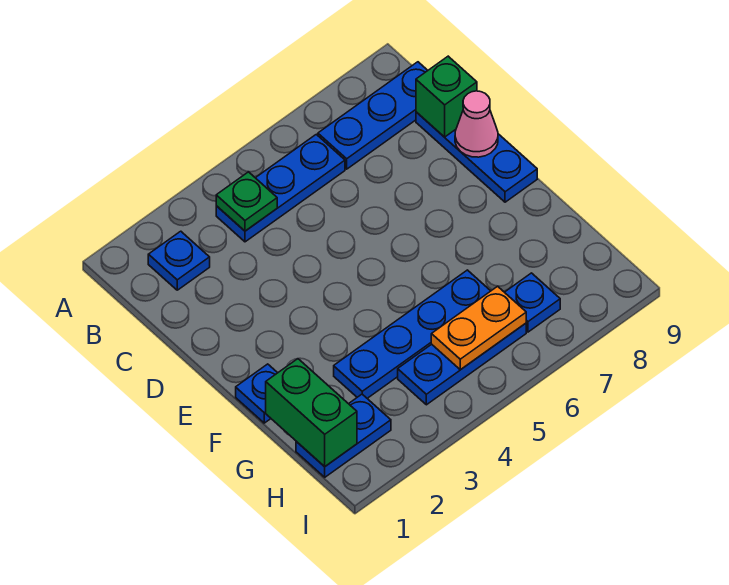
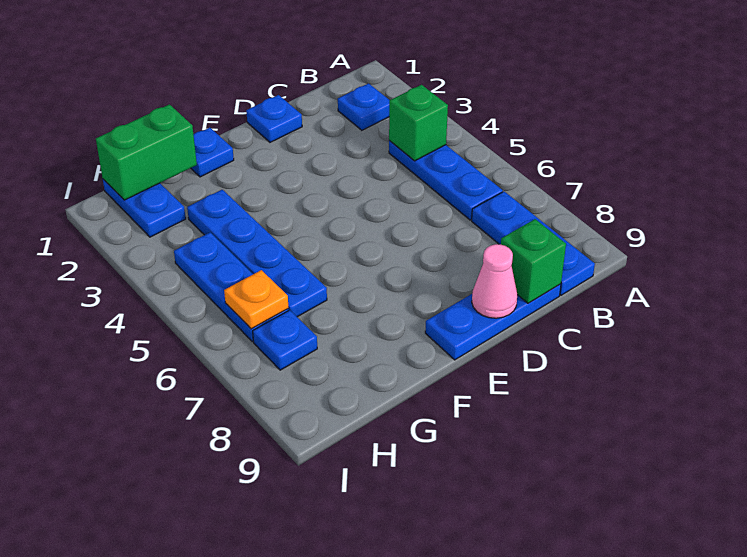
green 1x1 plate [216,172,277,231] -> green 1x1 brick [389,85,448,161]
none -> blue 1x1 plate [246,95,302,142]
orange 1x2 plate [431,286,526,370] -> orange 1x1 plate [224,270,288,329]

